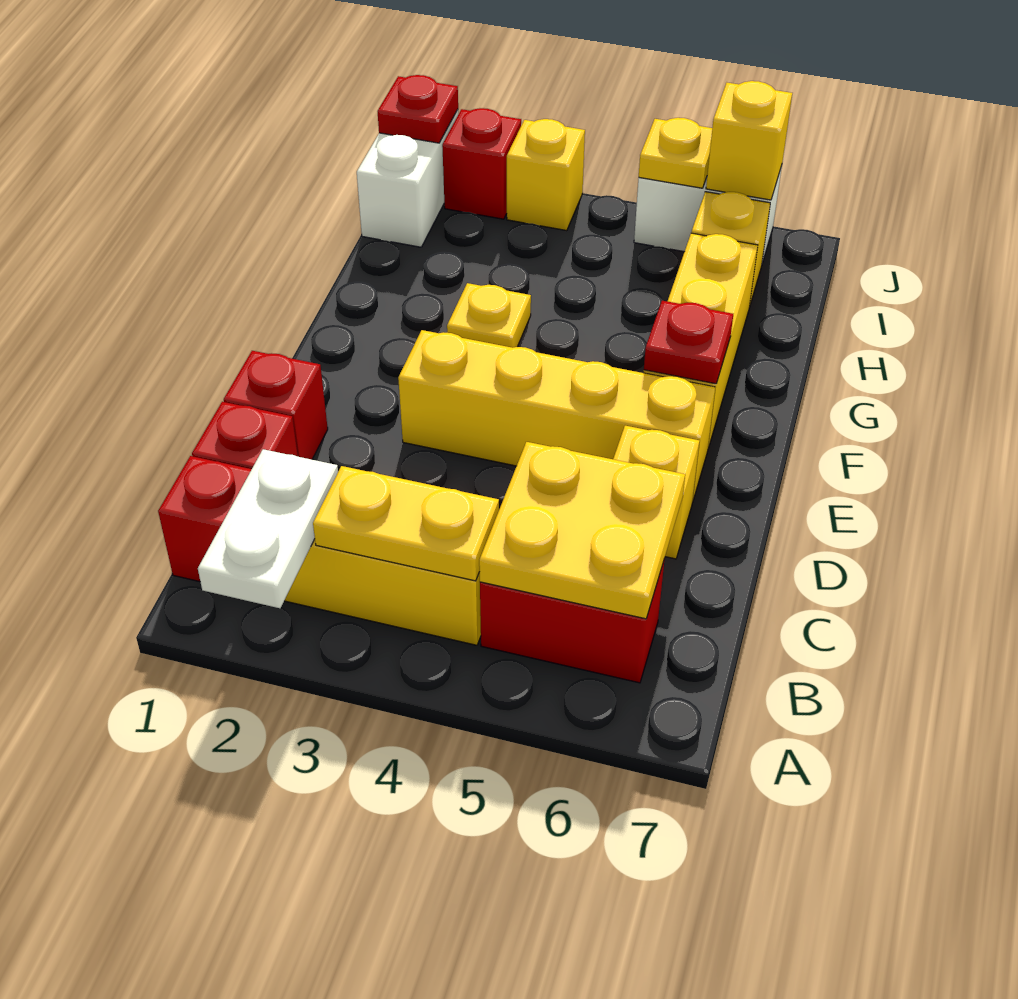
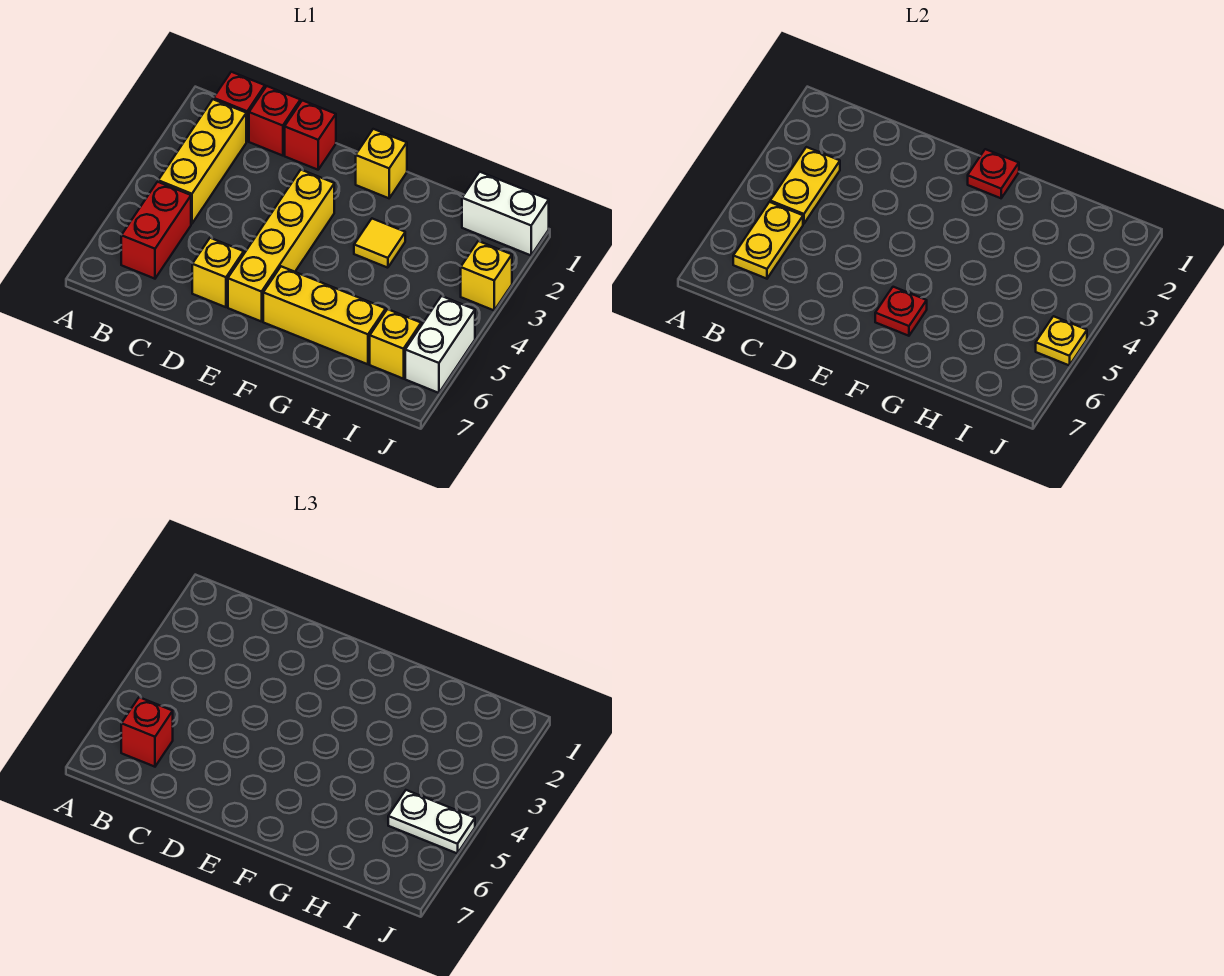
white 1x2 plate [198,449,338,608] -> white 1x2 plate moved to [388,790,475,854]
yellow 2x2 plate [479,442,685,619] -> yellow 1x2 plate [733,202,803,279]
yellow 1x1 plate [447,283,531,348] -> yellow 1x1 tile [354,219,405,268]
red 1x1 plate [378,75,458,143] -> red 1x1 plate moved to [968,149,1019,198]
red 1x1 brick [442,108,521,219] -> red 1x1 brick moved to [121,697,173,767]
yellow 1x1 brick [706,81,792,200] -> yellow 1x1 brick moved to [356,129,407,198]

